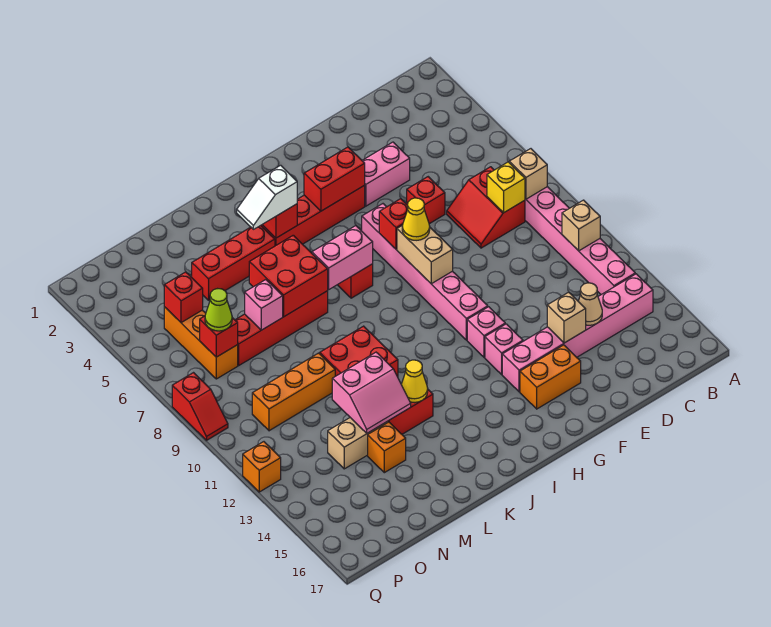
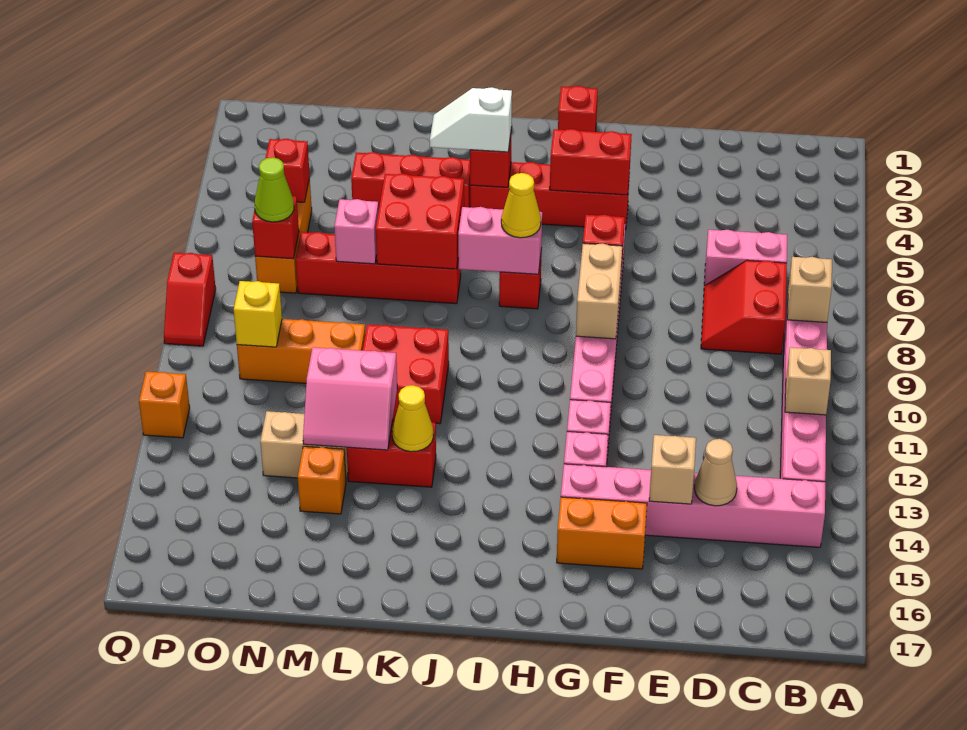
yellow 1x1 brick [487,162,525,212] -> yellow 1x1 brick moved to [234,281,282,347]
pink 1x2 brick [362,142,410,206] -> pink 1x2 brick moved to [704,230,787,286]
red 1x1 brick [407,177,445,224] -> red 1x1 brick moved to [558,86,598,132]
yellow 1x1 cone [402,198,430,240] -> yellow 1x1 cone moved to [501,173,541,238]

